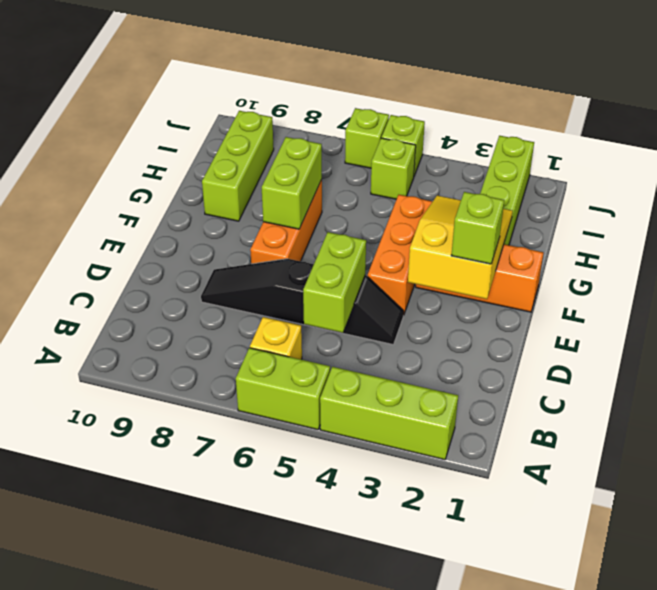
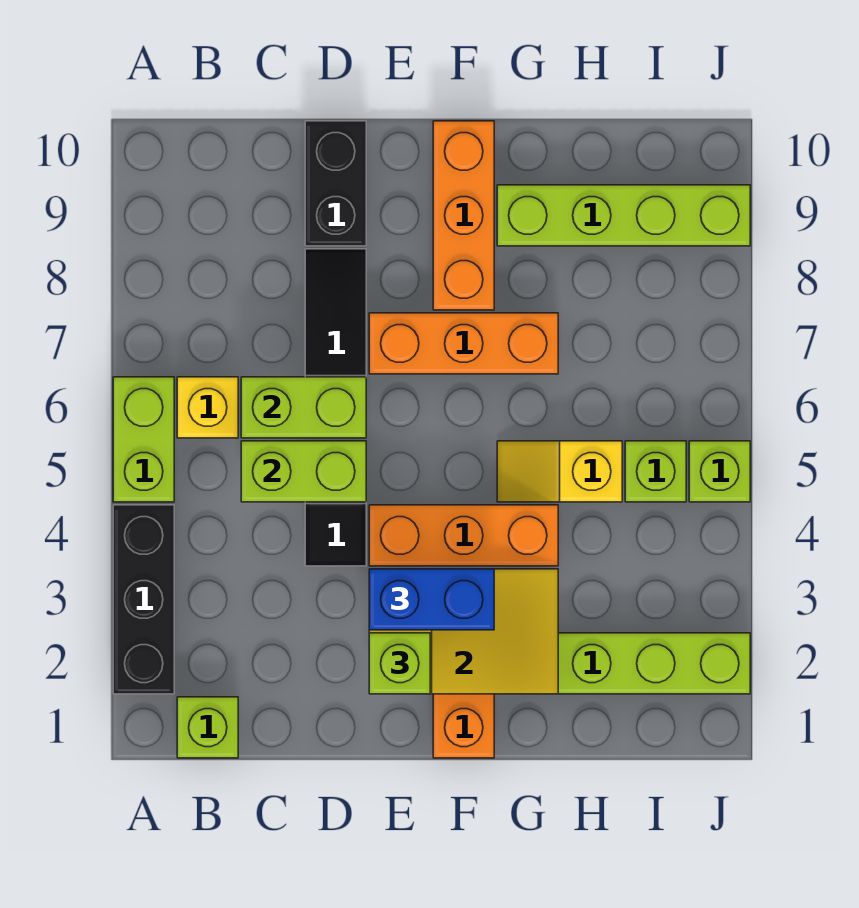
lime 1x3 brick [320,367,458,460] -> black 1x3 brick [113,505,174,694]
none -> black 1x2 brick [305,121,366,246]
none -> blue 1x2 brick [369,569,494,630]
lime 1x2 brick [262,137,322,229] -> lime 1x2 brick moved to [241,377,366,438]
none -> orange 1x3 brick [433,121,494,310]
none -> yellow 1x2 slope [497,441,622,502]
lime 1x3 brick [202,111,274,221] -> lime 1x4 brick [497,185,750,246]
lime 1x1 brick [345,108,389,168] -> lime 1x1 brick moved to [177,697,238,758]

